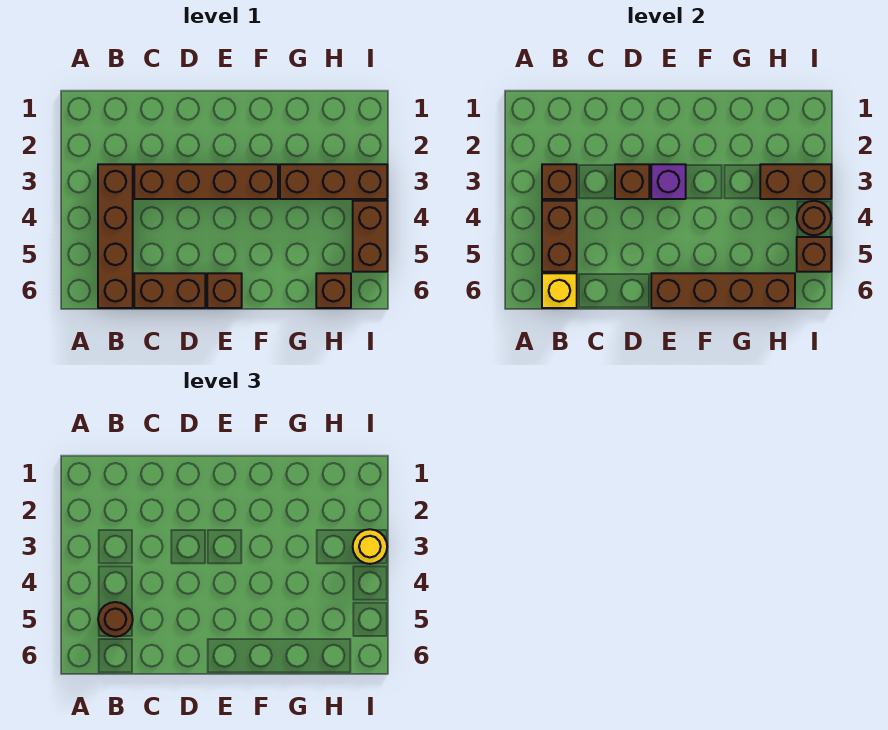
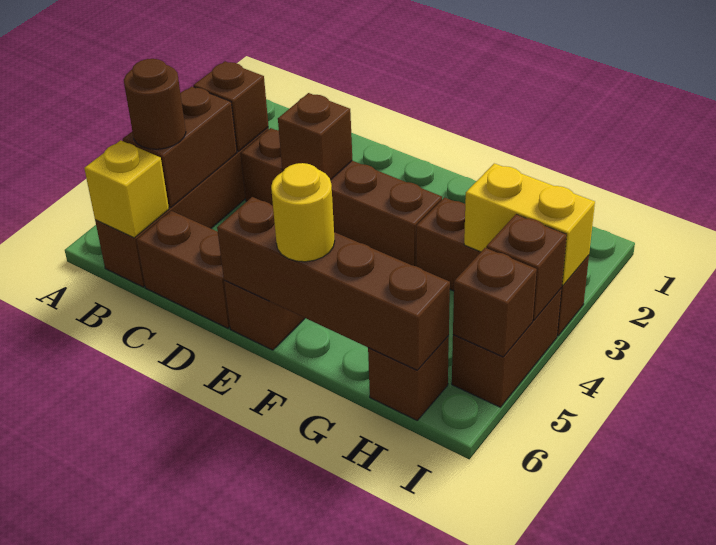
purple 1x1 brick [651,164,686,199] -> none
brown 1x2 brick [760,164,831,199] -> yellow 1x2 brick [464,163,595,286]
yellow 1x1 round brick [353,529,387,564] -> yellow 1x1 round brick moved to [271,163,335,262]
brown 1x1 round brick [797,201,831,235] -> brown 1x1 brick [486,214,567,320]

